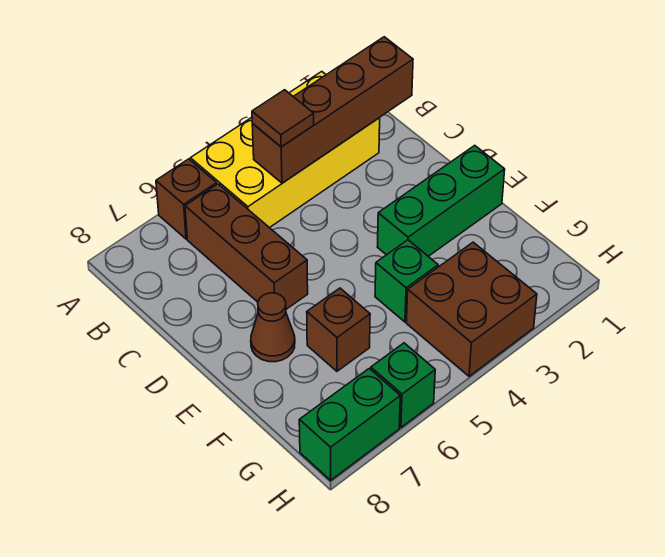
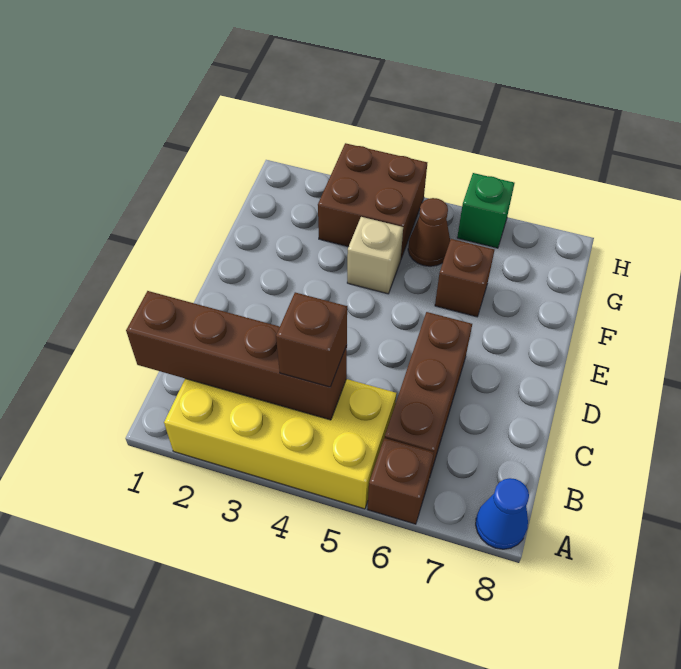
none -> blue 1x1 cone [476,478,529,549]
brown 1x1 tile [252,90,314,147] -> brown 1x1 brick [276,292,347,387]
green 1x3 brick [378,145,505,256] -> none
brown 1x1 cone [251,293,295,362] -> brown 1x1 cone moved to [408,198,450,266]
green 1x1 brick [375,240,438,322] -> tan 1x1 brick [347,217,403,294]
green 1x2 brick [299,369,400,480] -> none

